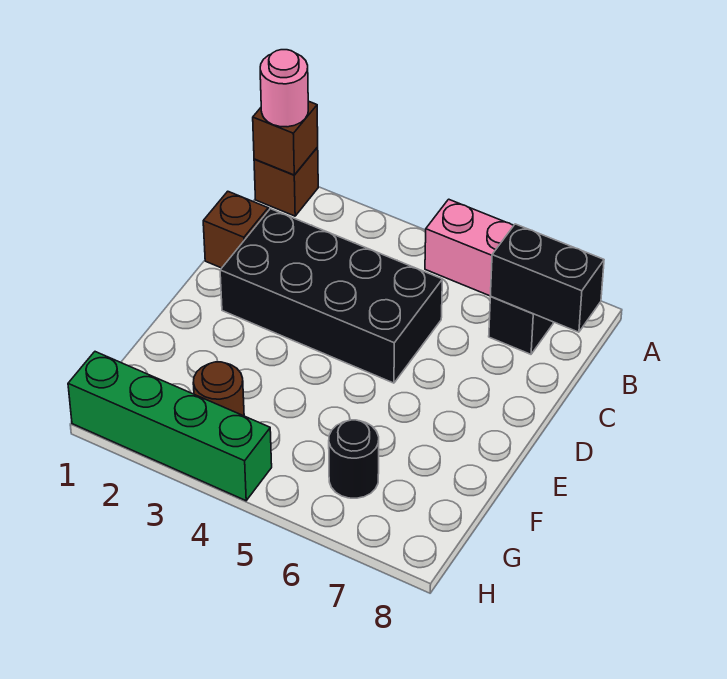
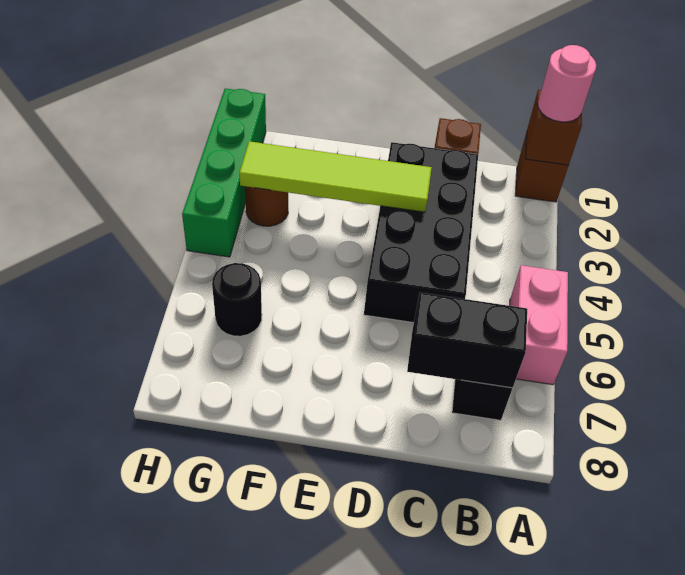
black 1x2 brick [490,224,604,332] -> black 1x2 brick turned to [407,293,527,388]
none -> lime 1x4 tile [239,141,432,212]

